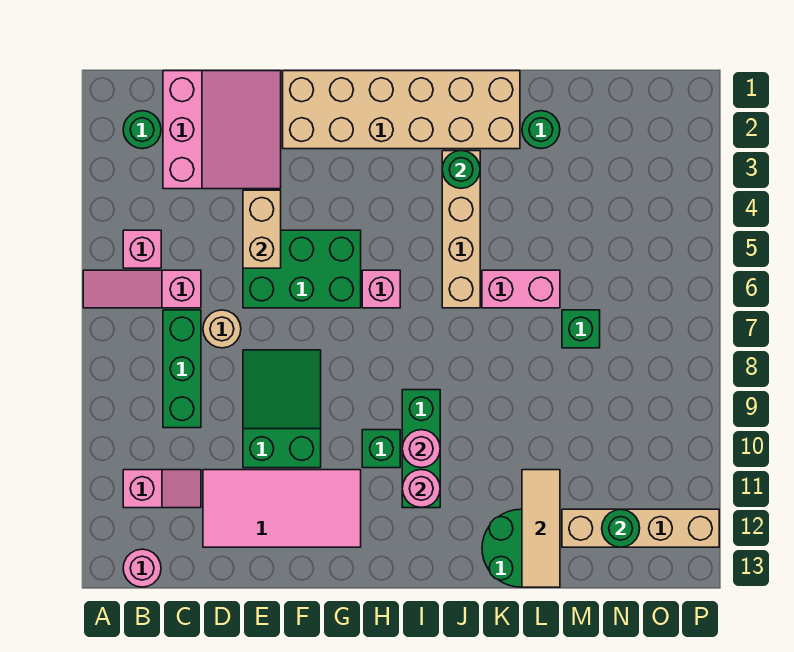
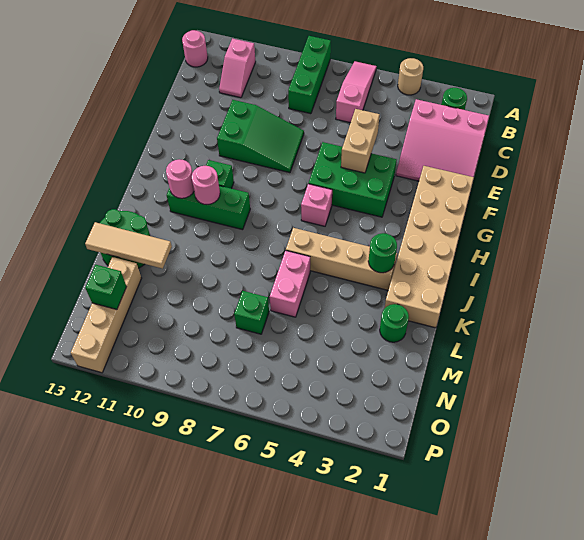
pink 1x1 brick [123,230,161,268] -> none
green 1x3 brick [163,310,201,428] -> green 1x3 brick turned to [288,36,331,114]
tan 1x1 round brick [203,310,241,348] -> tan 1x1 round brick moved to [398,58,423,95]
pink 2x4 tile [203,470,361,547] -> none
tan 1x2 brick [243,190,281,268] -> tan 1x2 brick turned to [341,109,380,173]
green 2x3 brick [243,230,361,308] -> green 2x3 brick turned to [309,142,396,217]
green 1x1 round brick [602,509,640,547] -> green 1x1 brick [85,265,127,310]

